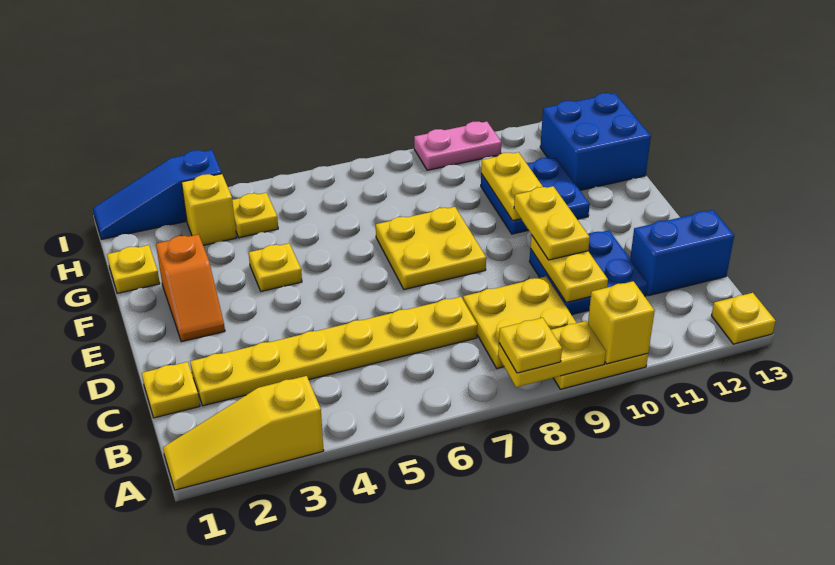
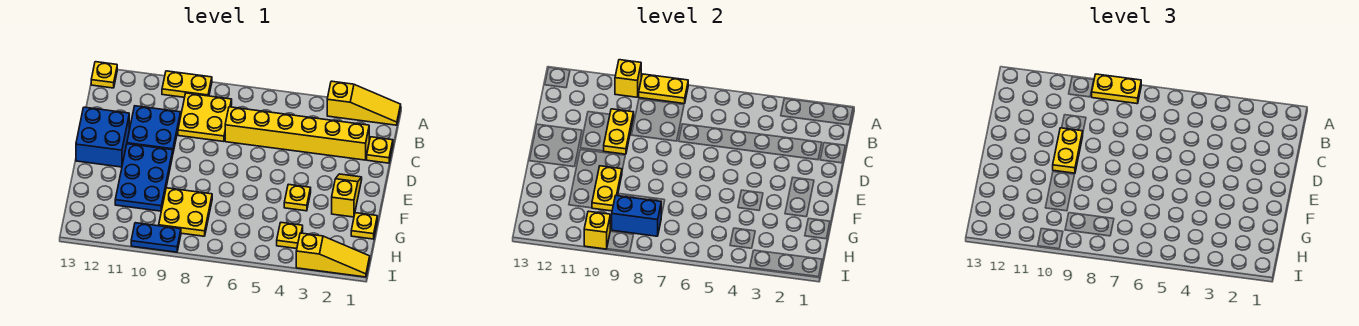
yellow 1x1 plate [499,318,562,373] -> yellow 1x2 plate [1092,74,1141,104]
yellow 1x6 plate [190,297,477,406] -> yellow 1x6 brick [225,107,369,160]
blue 1x2 brick [630,210,734,296] -> blue 1x2 brick moved to [612,196,661,236]
orange 1x2 slope [156,234,225,342] -> yellow 1x2 slope [332,174,362,217]
yellow 2x2 plate [376,207,486,289] -> yellow 2x2 plate moved to [159,188,212,236]
blue 2x2 plate [481,158,590,234] -> blue 2x3 plate [115,144,173,211]
blue 2x2 brick [540,93,651,190] -> blue 2x2 brick moved to [76,107,129,167]
yellow 1x1 brick [181,174,236,245] -> yellow 1x1 brick moved to [584,211,610,249]
blue 1x3 slope [93,150,222,239] -> yellow 1x3 slope [296,233,370,277]
pink 1x2 plate [414,121,501,170] -> blue 1x2 plate [131,223,181,252]

